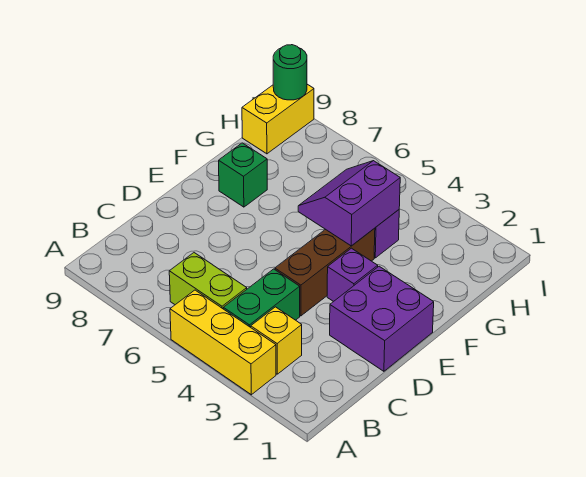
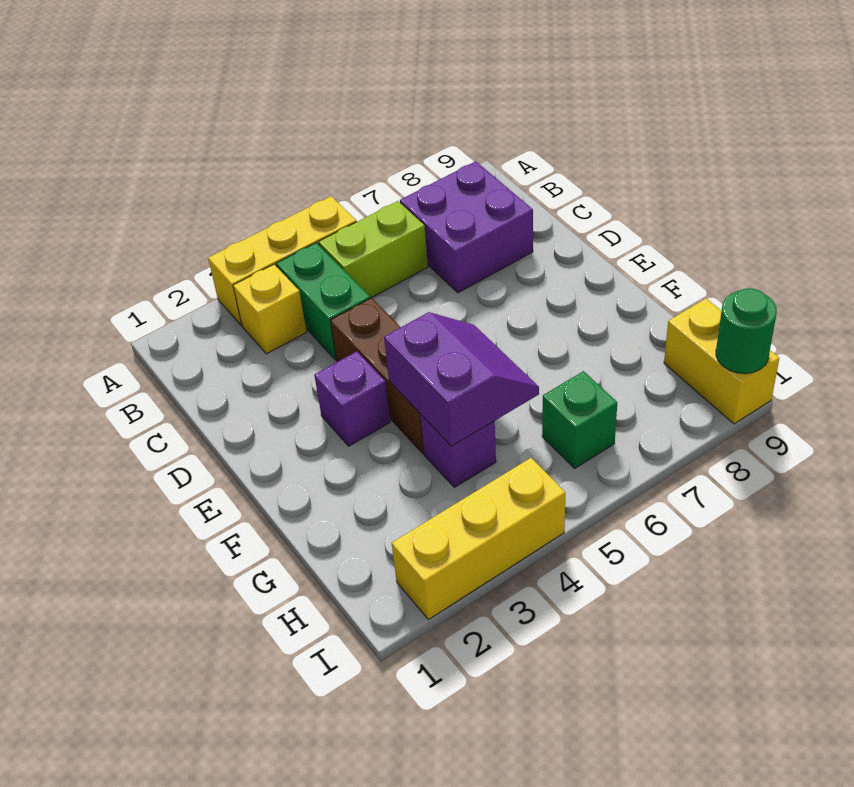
purple 2x2 brick [330,266,434,371] -> purple 2x2 brick moved to [400,161,533,293]
green 1x1 brick [219,143,267,207] -> green 1x1 brick moved to [542,371,617,468]
none -> yellow 1x3 brick [392,458,565,619]

